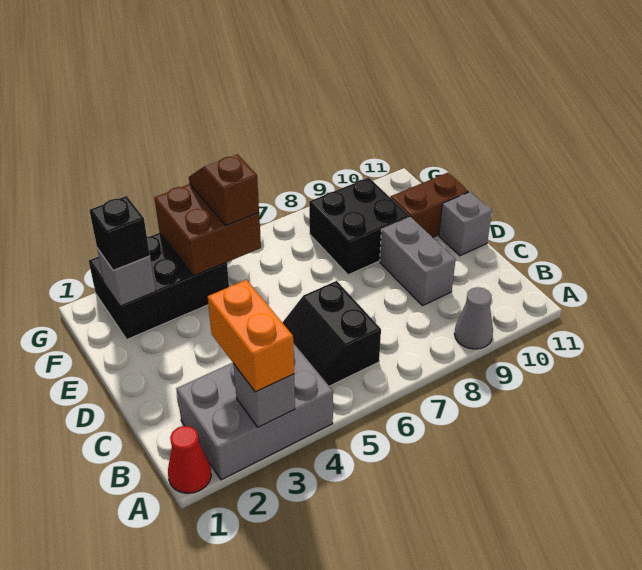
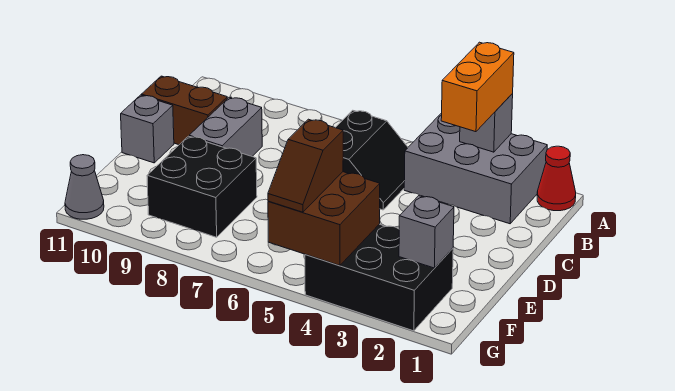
grey 1x1 cone [454,287,493,349] -> grey 1x1 cone moved to [65,155,104,219]
brown 1x2 brick [391,173,469,237] -> brown 1x2 brick moved to [141,76,227,145]
black 1x1 brick [89,196,150,271] -> none

